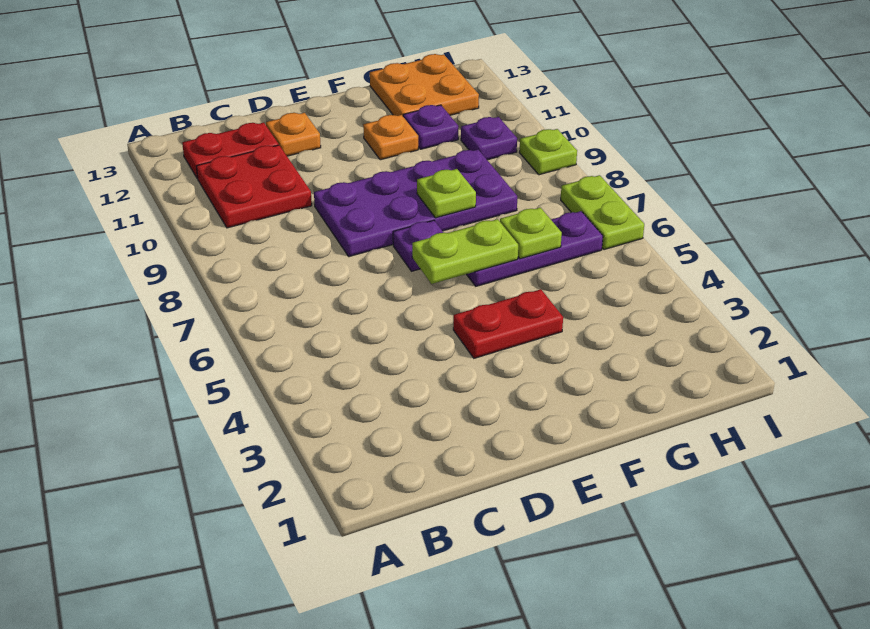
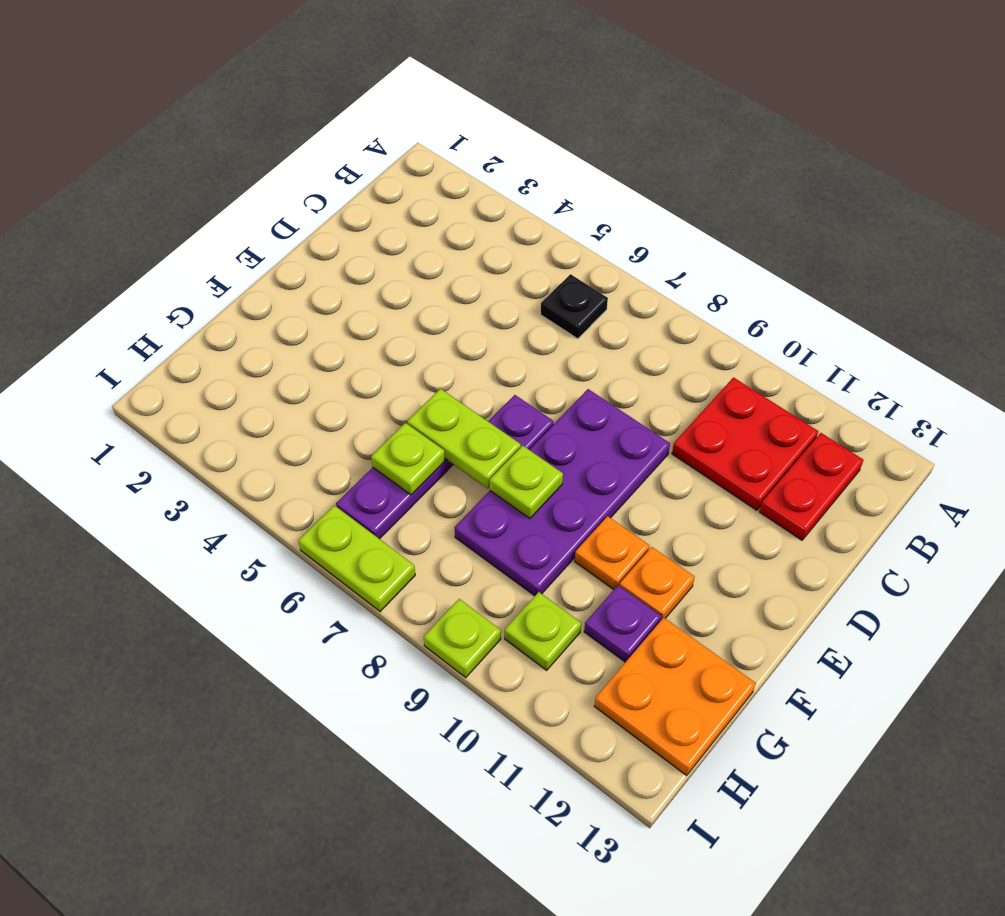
none -> black 1x1 plate [541,274,608,339]
orange 1x1 plate [266,113,321,156] -> orange 1x1 plate moved to [575,516,649,590]
red 1x2 plate [453,289,563,358] -> none
lime 1x2 plate [412,219,518,284] -> lime 1x2 plate turned to [407,389,521,488]
purple 1x1 plate [461,117,517,160] -> lime 1x1 plate [505,592,581,670]

